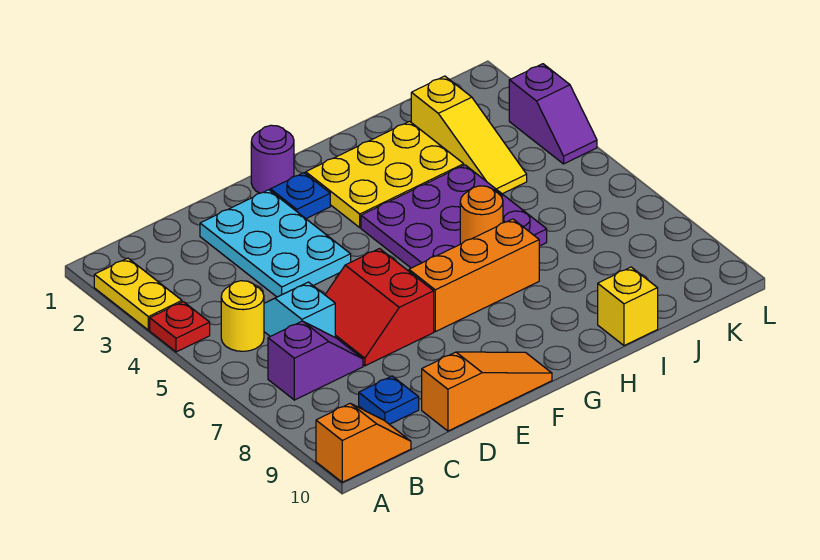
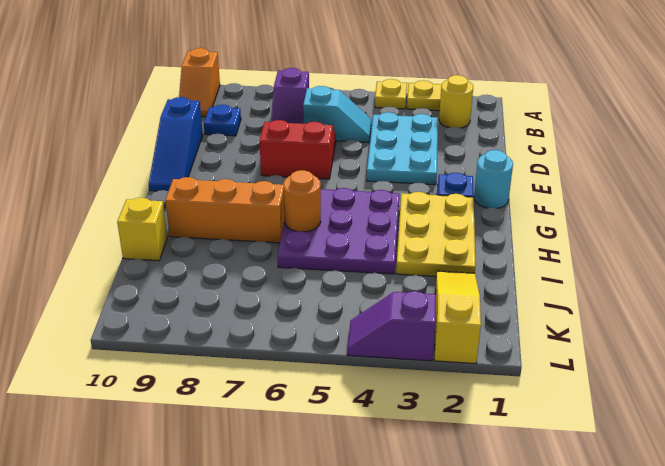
red 1x1 plate [150,302,210,352] -> yellow 1x1 plate [375,79,407,109]
yellow 1x1 round brick [221,281,264,351] -> yellow 1x1 round brick moved to [439,75,473,128]
cyan 2x3 plate [200,190,351,297] -> cyan 2x3 plate turned to [367,112,438,185]
orange 1x3 slope [422,352,552,431] -> blue 1x3 slope [149,97,203,191]
purple 1x1 round brick [251,125,294,193] -> cyan 1x1 round brick [474,150,513,208]
orange 1x3 brick [409,219,539,332] -> orange 1x3 brick turned to [165,177,285,243]
yellow 1x3 slope [411,76,527,194] -> yellow 1x3 slope turned to [435,271,481,364]

